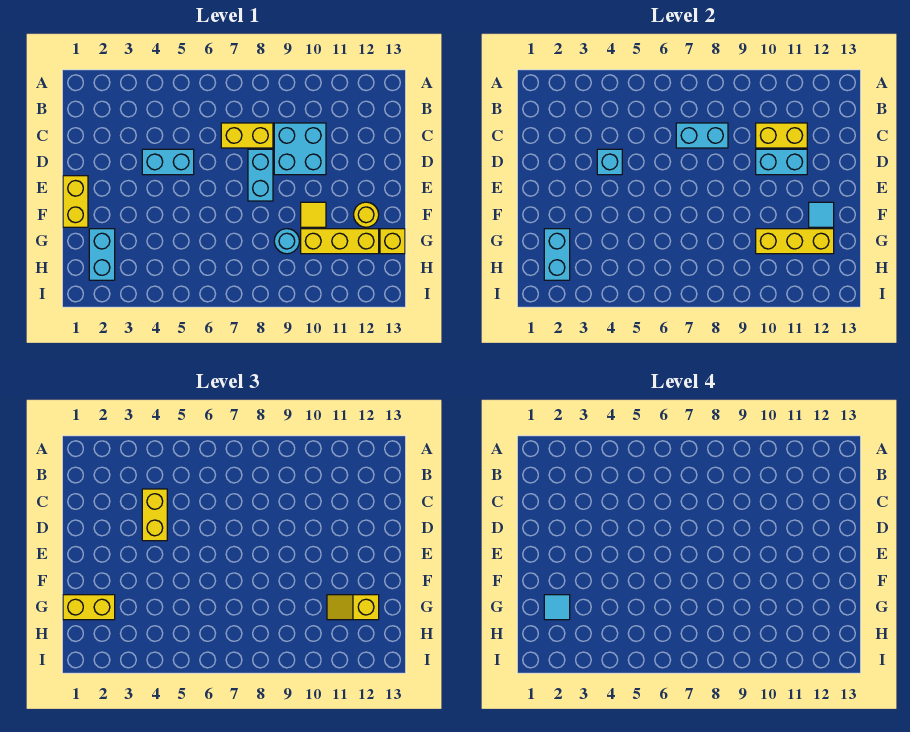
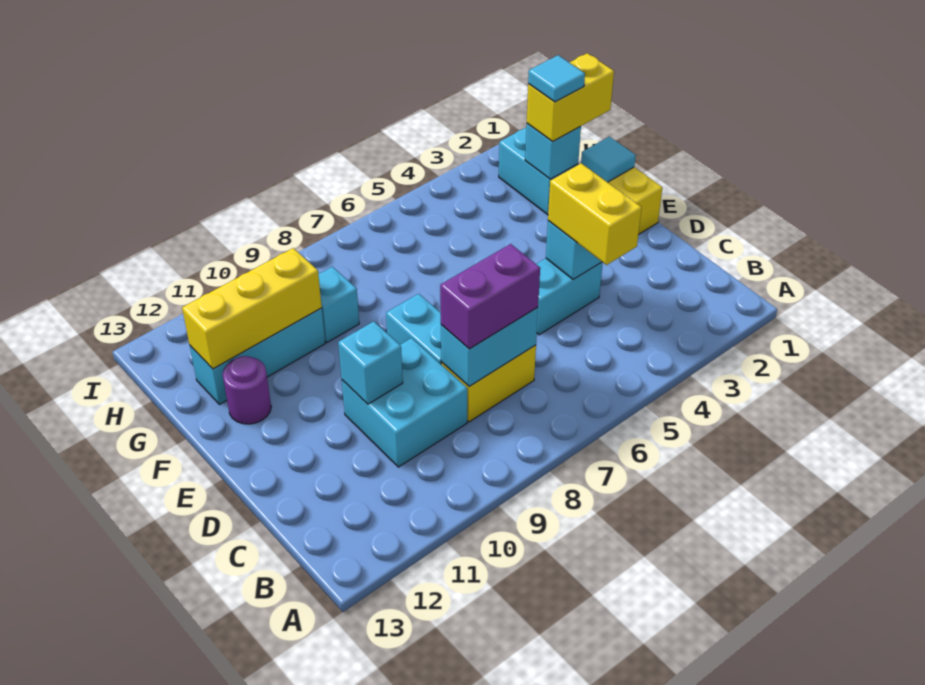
none -> purple 1x2 brick [440,244,540,349]
yellow 1x2 brick [756,123,807,148] -> none
cyan 1x2 brick [756,149,807,175] -> cyan 1x1 brick [338,321,403,404]
yellow 1x1 tile [301,202,326,227] -> none
yellow 1x1 round brick [354,202,379,227] -> purple 1x1 round brick [223,356,271,424]
cyan 1x1 tile [809,202,834,227] -> cyan 1x1 tile moved to [581,137,636,182]
cyan 1x2 brick [544,229,570,280] -> cyan 1x1 brick [525,123,581,179]
cyan 1x1 round brick [274,229,299,254] -> cyan 1x1 brick [318,267,359,342]
yellow 1x3 brick [301,229,379,254] -> cyan 1x3 brick [190,308,325,404]
yellow 1x2 slope [327,595,379,620] -> none
yellow 1x1 brick [380,229,405,254] -> none

